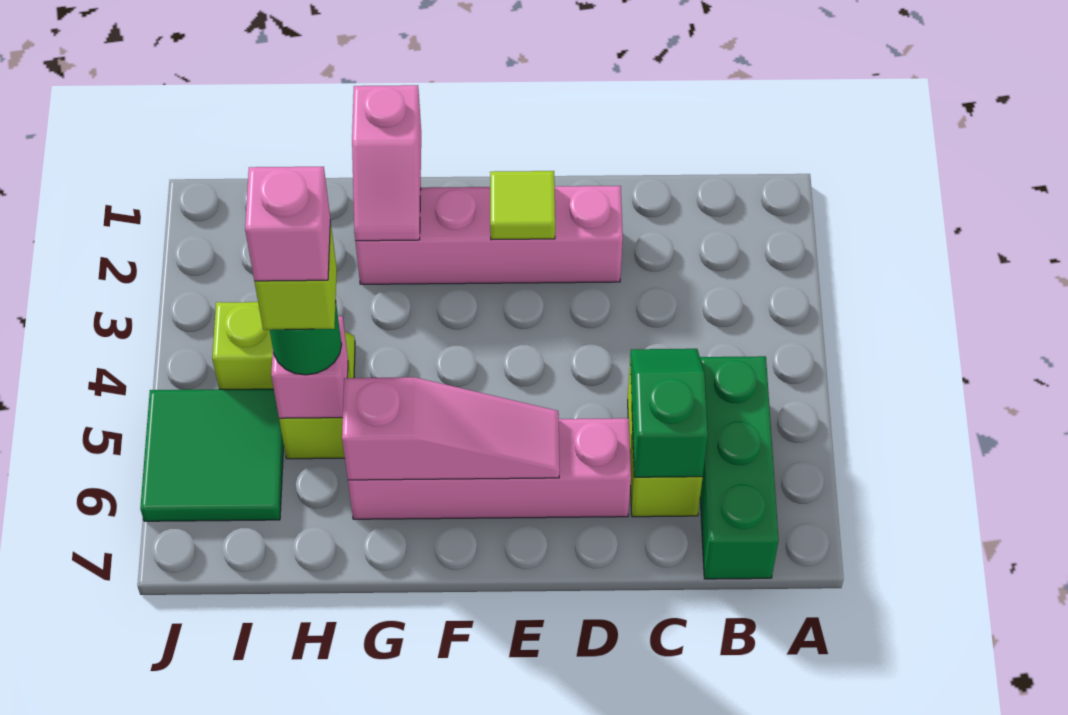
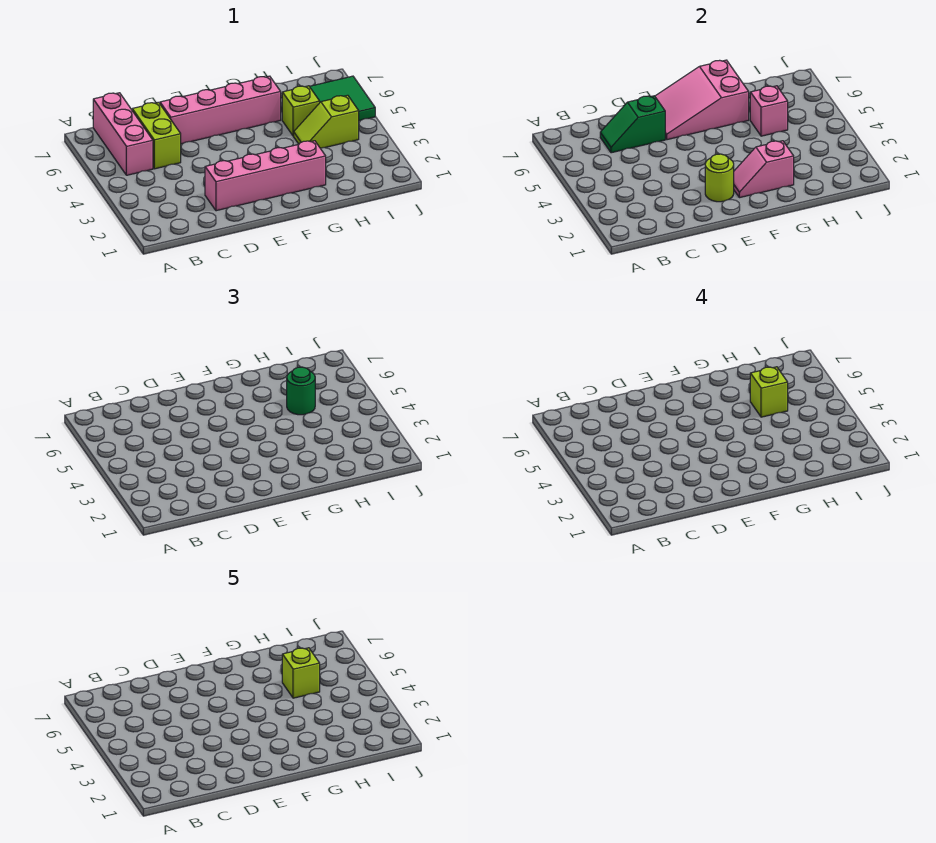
green 1x3 brick [700,356,779,579] -> pink 1x3 brick [93,93,153,175]
green 1x2 slope [630,349,708,477] -> green 1x2 slope turned to [600,96,665,153]
lime 1x1 tile [490,171,555,240] -> lime 1x1 round brick [705,154,734,202]
pink 1x3 slope [342,377,560,480] -> pink 2x3 slope [655,60,749,140]
pink 1x2 slope [352,85,421,241] -> pink 1x2 slope turned to [734,141,794,198]
pink 1x1 brick [245,167,331,281] -> lime 1x1 brick [282,648,320,698]

